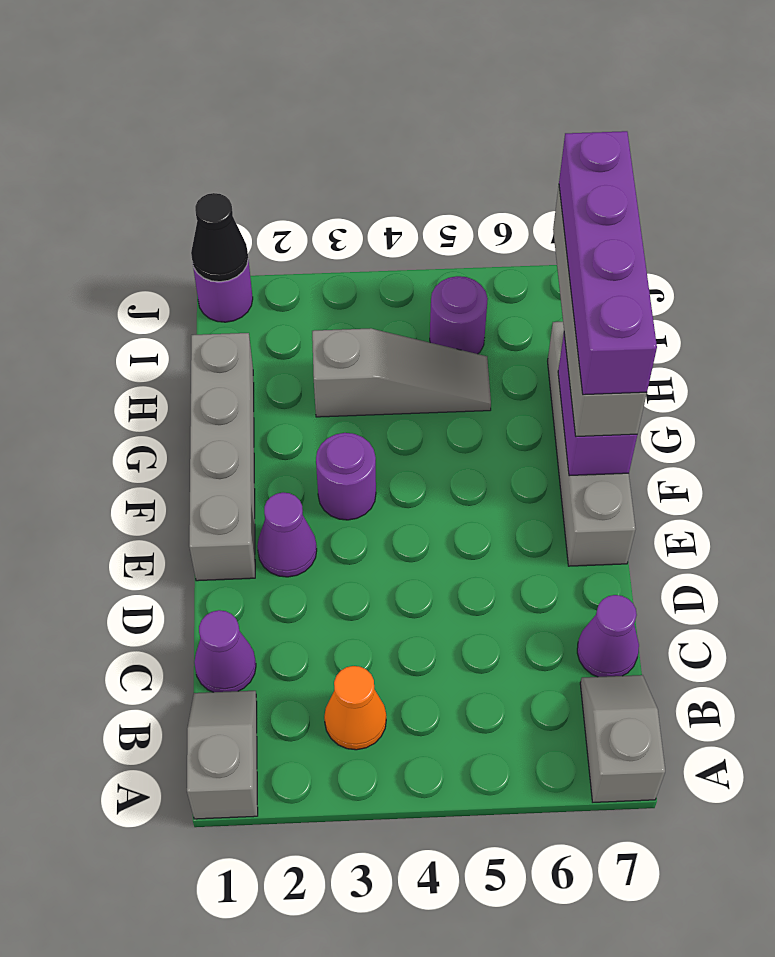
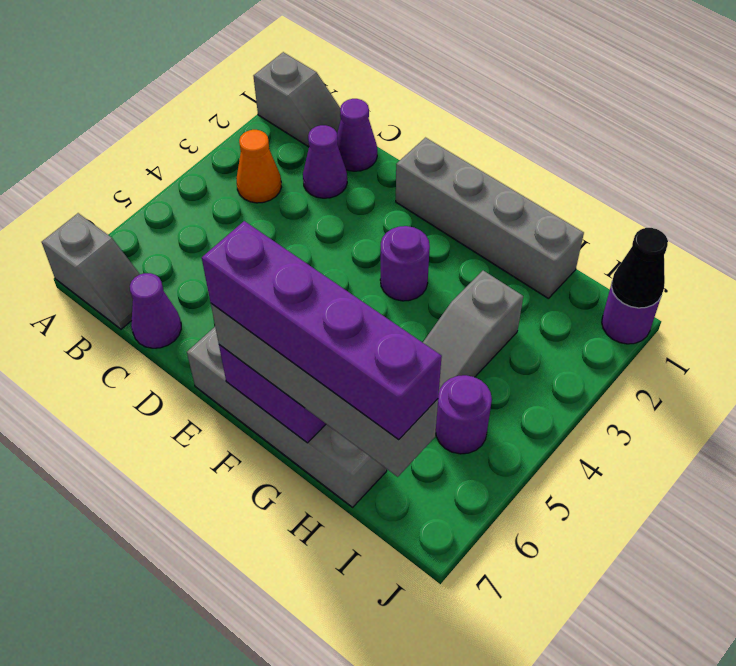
purple 1x1 cone [257,492,317,577] -> purple 1x1 cone moved to [303,125,347,198]

